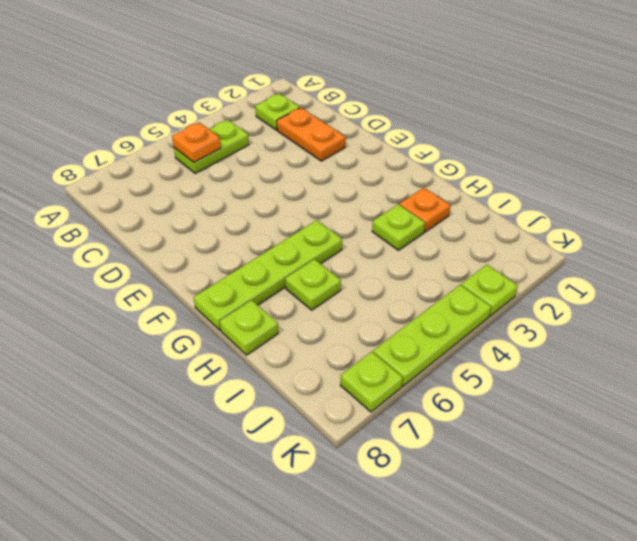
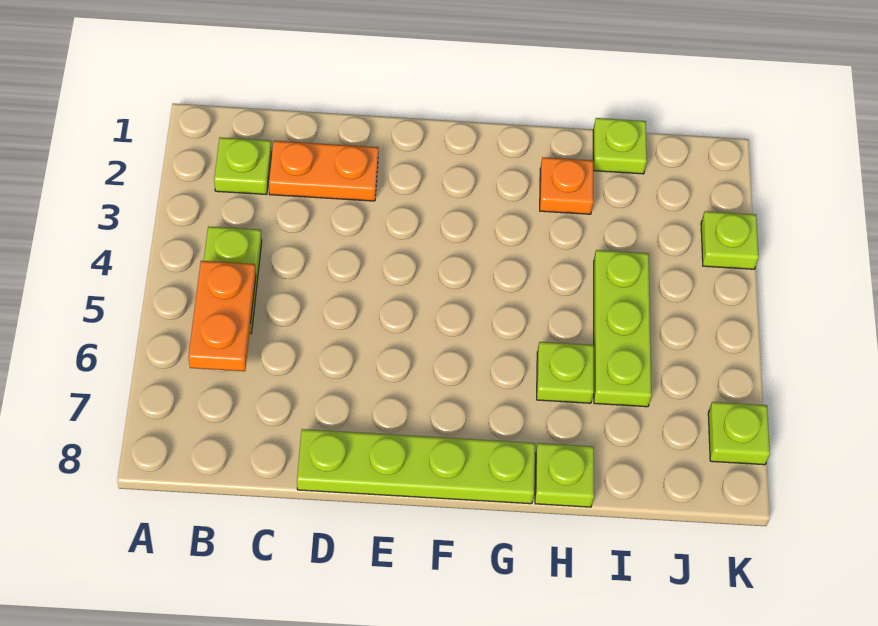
orange 1x1 plate [172,122,221,162] -> orange 1x2 plate [188,261,256,371]
lime 1x4 plate [194,220,342,330] -> lime 1x4 plate turned to [297,429,535,504]
lime 1x1 plate [372,204,425,250] -> lime 1x1 plate moved to [593,118,647,174]
lime 1x3 plate [373,285,491,386] -> lime 1x3 plate moved to [594,250,652,407]

